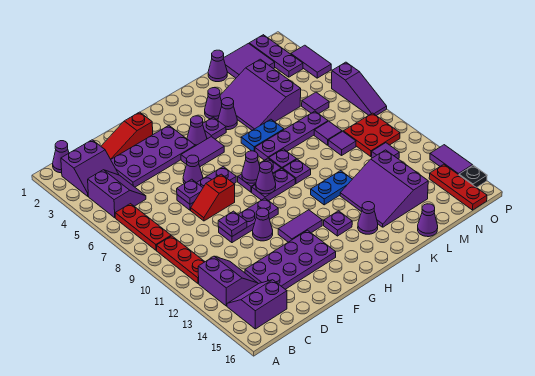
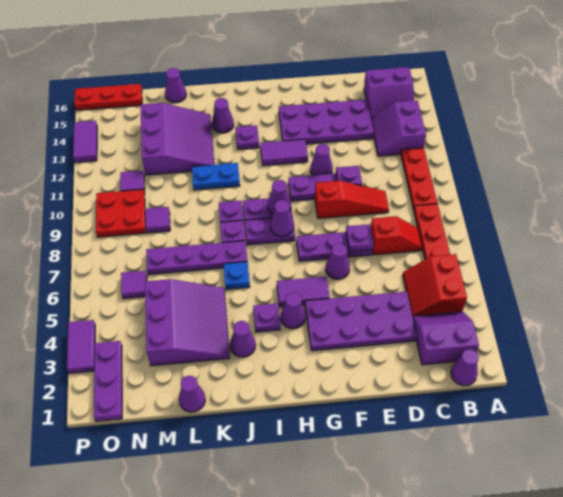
purple 2x2 slope [88,170,146,218] -> red 2x2 slope [403,254,467,316]
red 1x3 slope [101,112,153,159] -> red 1x3 slope moved to [315,181,389,218]
red 1x2 slope [191,174,235,221] -> red 1x2 slope moved to [371,216,422,255]
purple 1x1 cone [218,98,237,130] -> none
blue 1x2 plate [241,119,284,152] -> blue 1x1 plate [224,262,250,289]
purple 2x2 tile [223,44,275,78] -> none
purple 1x1 tile [314,121,342,145] -> none
red 1x3 plate [429,164,487,210] -> red 1x3 plate turned to [75,84,142,110]
purple 1x3 slope [332,62,387,116] -> none
black 1x1 plate [459,165,487,188] -> none

